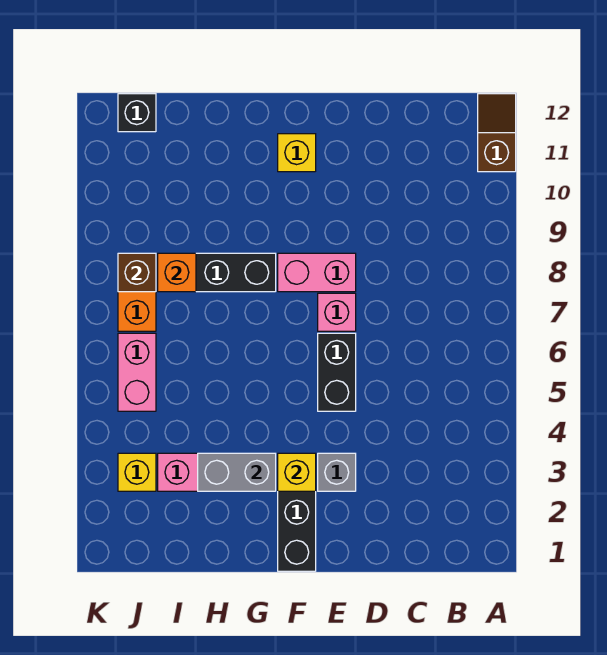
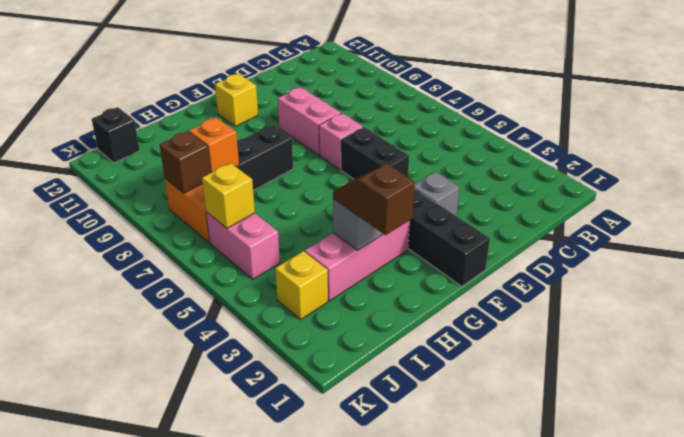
brown 1x2 slope [478,94,516,172] -> brown 1x2 slope moved to [333,164,415,235]
pink 1x2 brick [278,253,356,292] -> pink 1x2 brick turned to [278,87,341,155]
yellow 1x1 brick [278,453,316,491] -> yellow 1x1 brick moved to [202,163,255,228]

